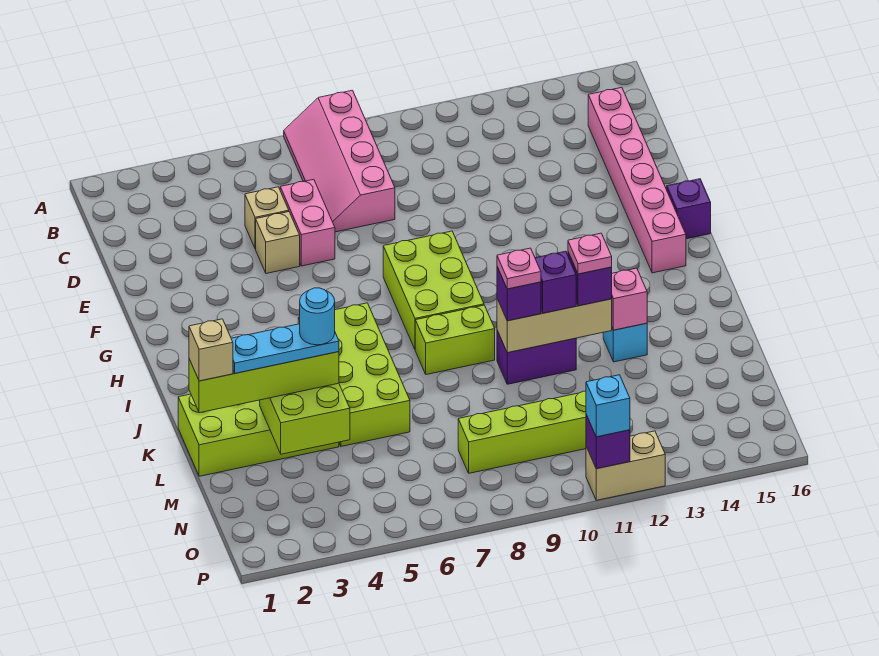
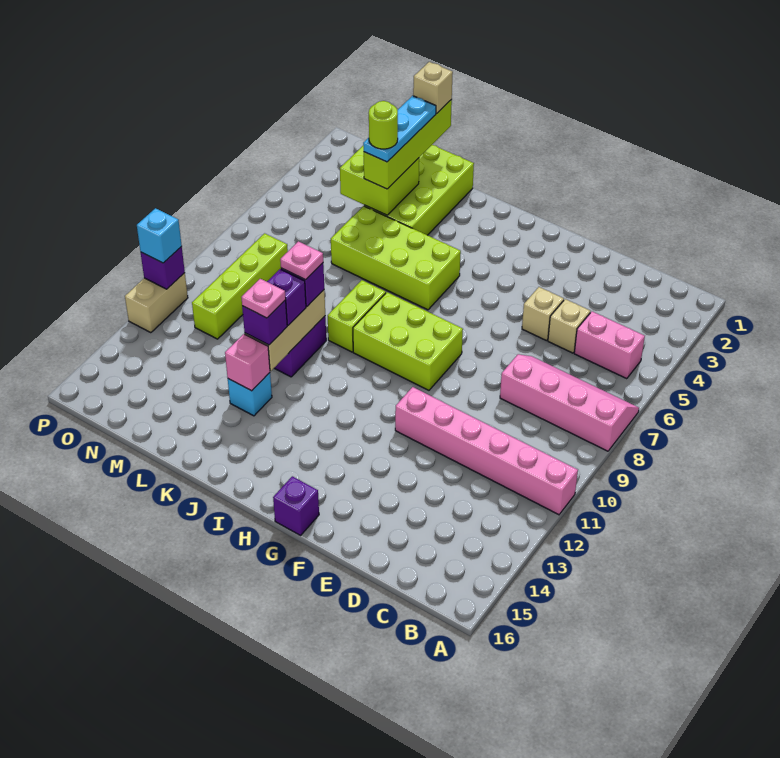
pink 1x6 brick [588,87,686,273] -> pink 1x6 brick moved to [395,387,578,515]
pink 1x2 brick [280,179,335,266] -> pink 1x2 brick moved to [574,311,645,379]
cyan 1x1 round brick [300,288,335,345] -> lime 1x1 round brick [369,101,398,149]

